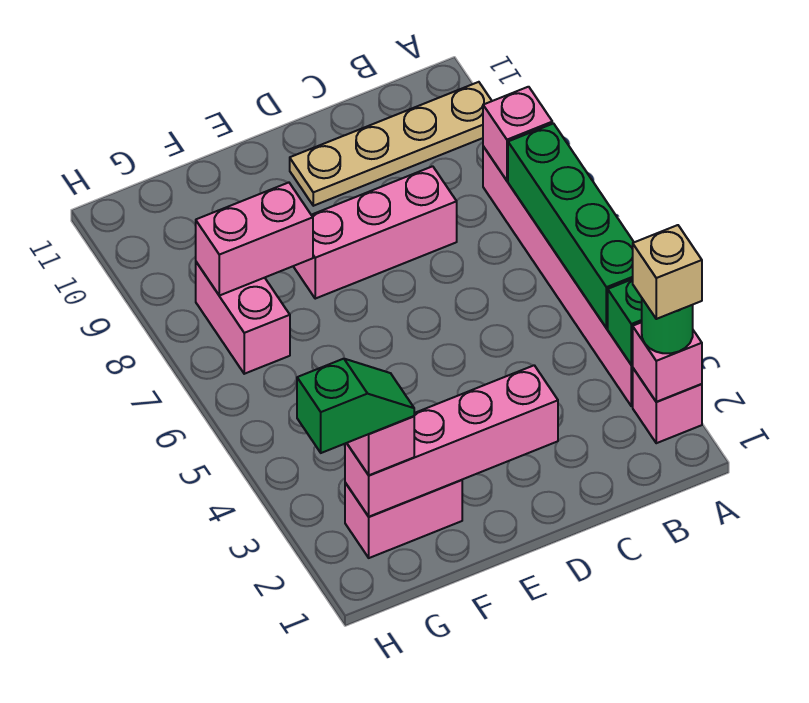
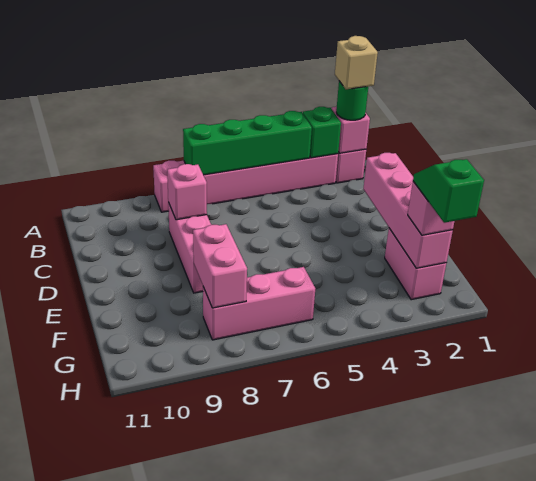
pink 1x1 brick [483,87,552,181] -> pink 1x1 brick moved to [167,164,207,220]
tan 1x4 plate [290,82,492,206] -> none
pink 1x2 brick [196,262,290,374] -> pink 1x3 brick [203,267,315,340]

